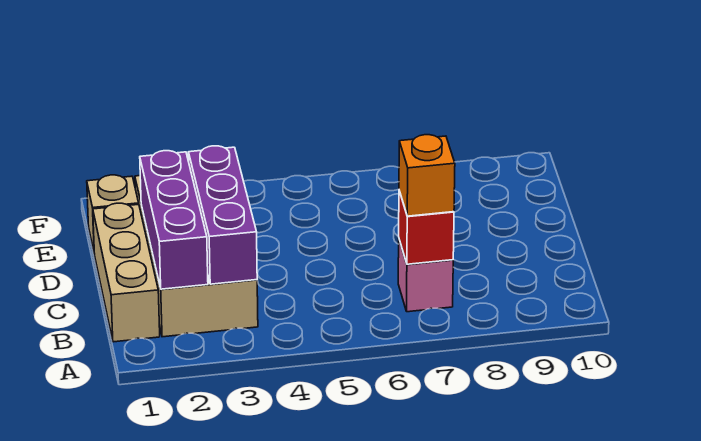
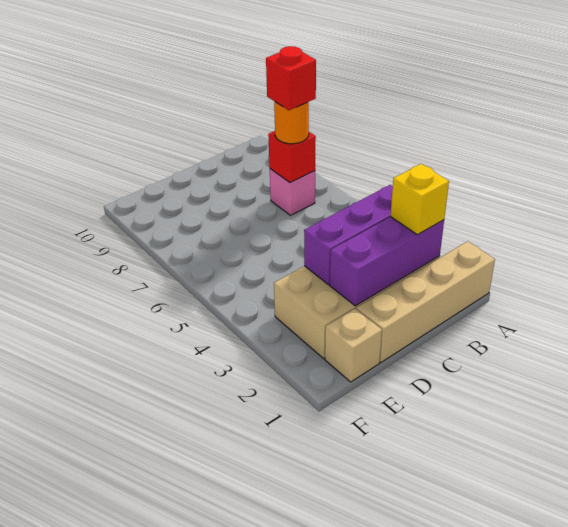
tan 1x3 brick [93,203,160,342] -> tan 1x4 brick [357,241,495,362]
none -> yellow 1x1 brick [390,164,449,235]
orange 1x1 brick [399,135,455,216] -> orange 1x1 round brick [274,101,309,144]
none -> red 1x1 brick [266,46,316,110]

